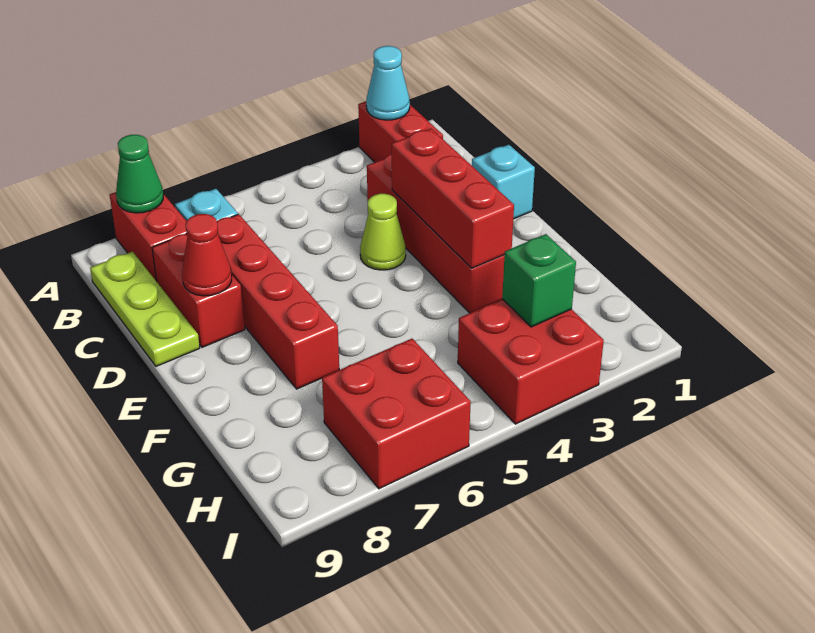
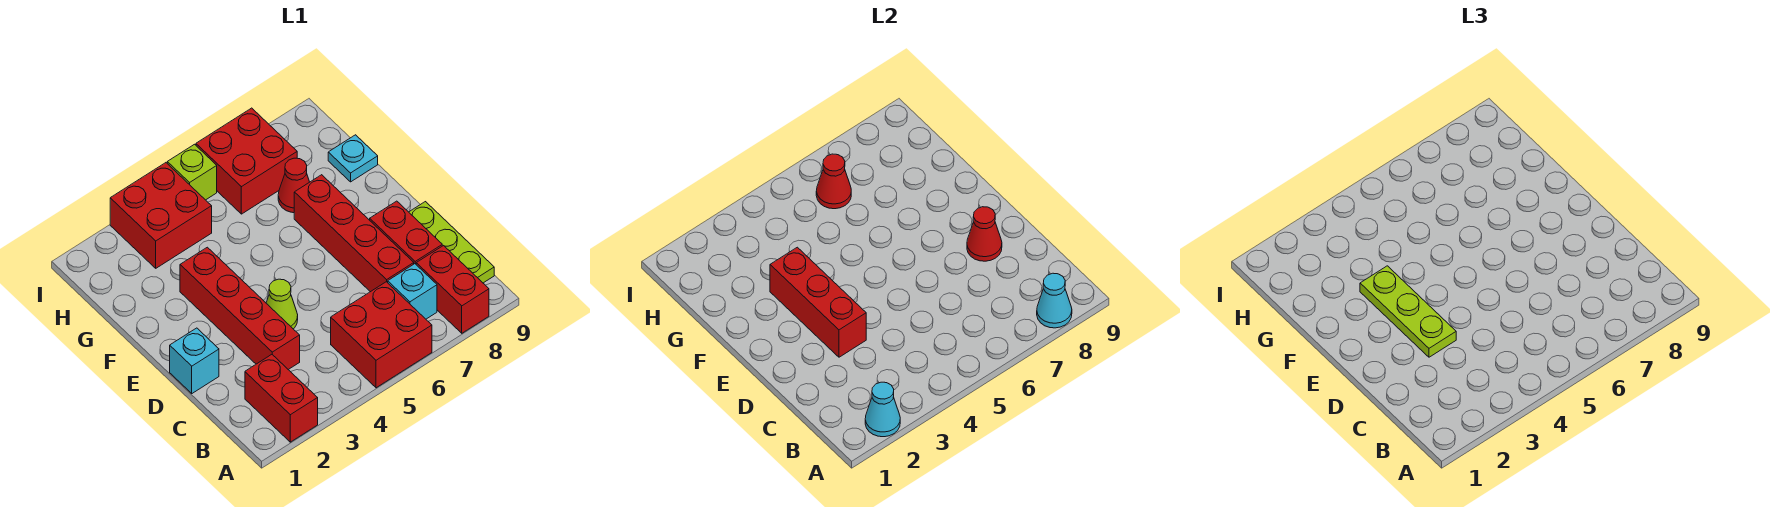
none -> red 2x2 brick [331,282,432,388]
green 1x1 cone [116,135,163,213] -> cyan 1x1 cone [1037,273,1072,328]
none -> lime 1x3 plate [1360,266,1456,357]
none -> red 1x1 cone [278,158,309,213]
none -> cyan 1x1 plate [328,135,378,182]
green 1x1 brick [502,234,576,327] -> none
none -> red 1x1 cone [816,154,851,209]
none -> lime 1x1 brick [167,144,217,200]

